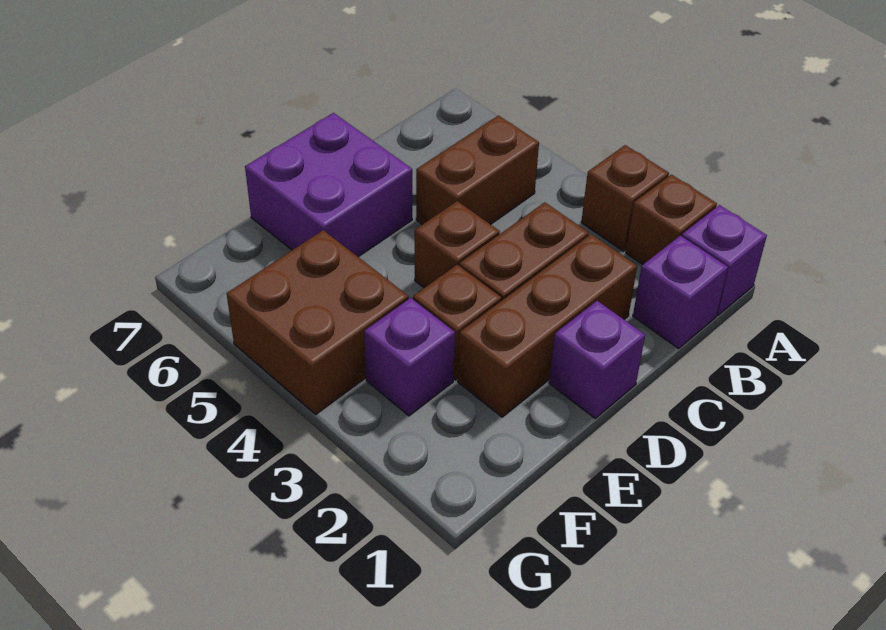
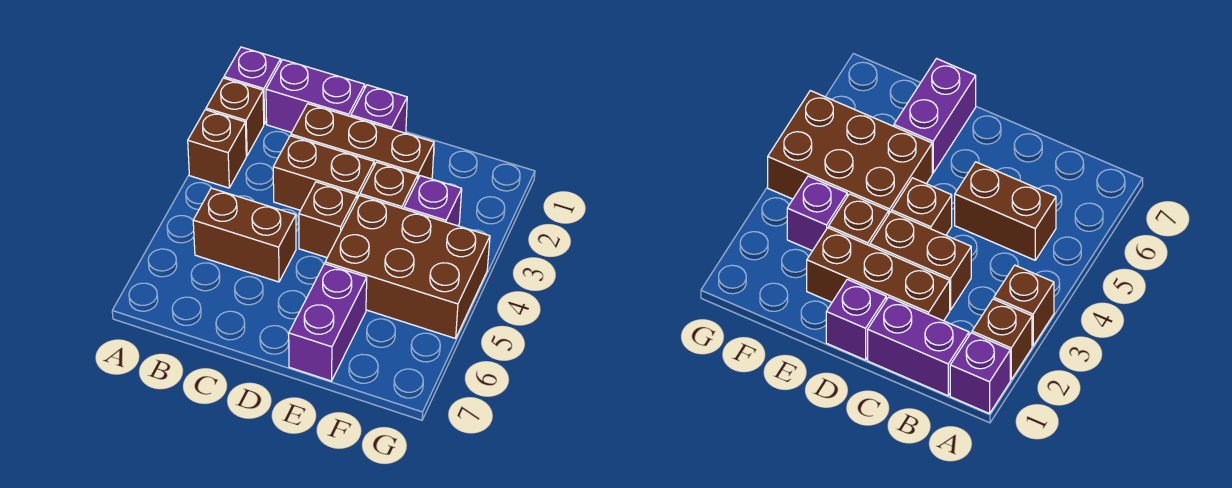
purple 1x1 brick [633,236,728,348] -> purple 1x2 brick [266,60,365,133]
purple 2x2 brick [245,113,412,257] -> purple 1x2 brick [289,264,367,381]
brown 2x2 brick [227,230,409,414] -> brown 2x3 brick [325,195,490,338]

